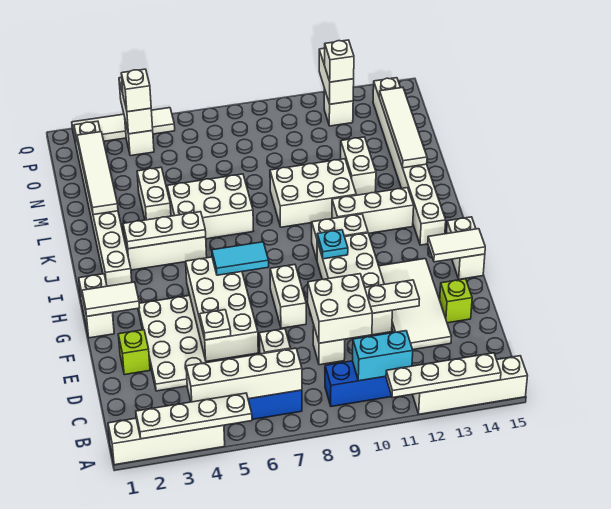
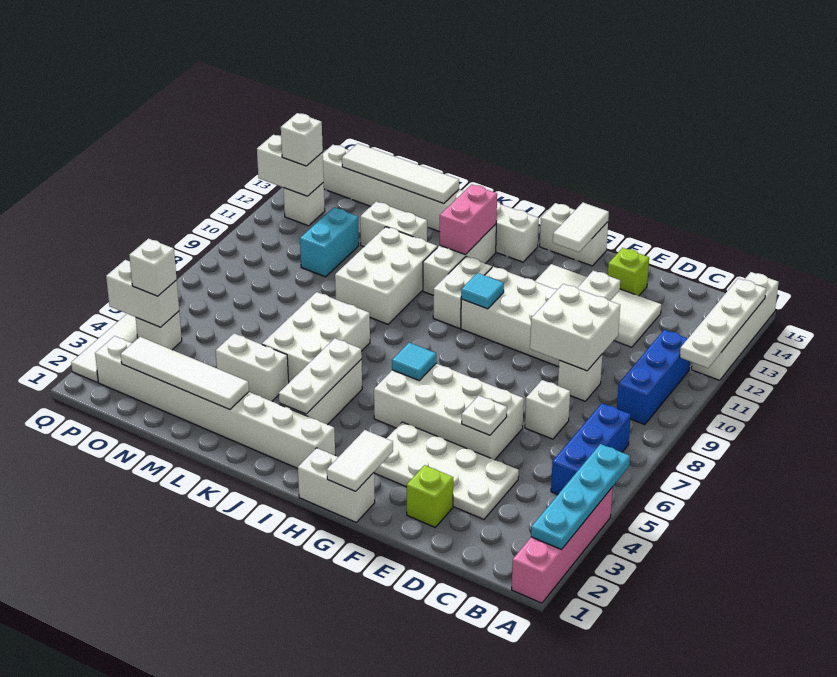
white 1x4 brick [108,418,225,465] -> pink 1x4 brick [512,487,613,603]
white 1x4 plate [136,393,252,439] -> cyan 1x4 plate [531,444,630,550]
white 1x4 brick [186,348,302,402] -> none
cyan 1x2 brick [353,331,413,381] -> cyan 1x2 brick moved to [300,207,359,277]
white 1x2 brick [270,265,306,328] -> none
cyan 1x2 tile [212,242,269,275] -> cyan 1x1 tile [392,343,436,380]
cyan 1x1 plate [317,230,348,259] -> cyan 1x1 tile [461,273,504,309]
none -> pink 1x2 brick [440,184,497,255]

